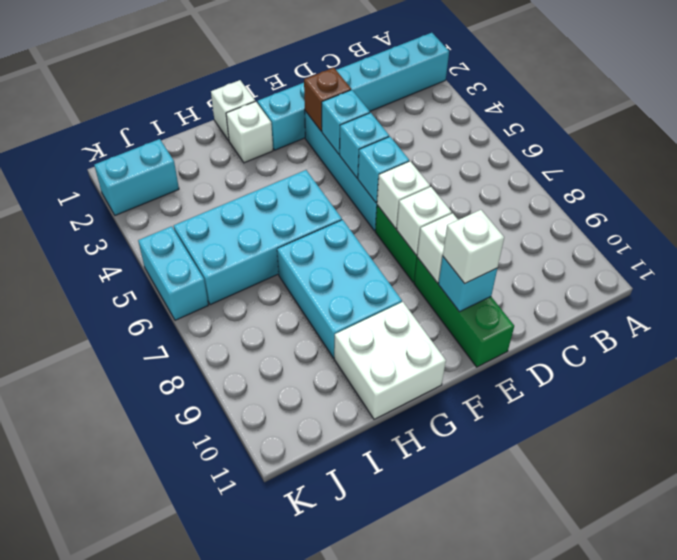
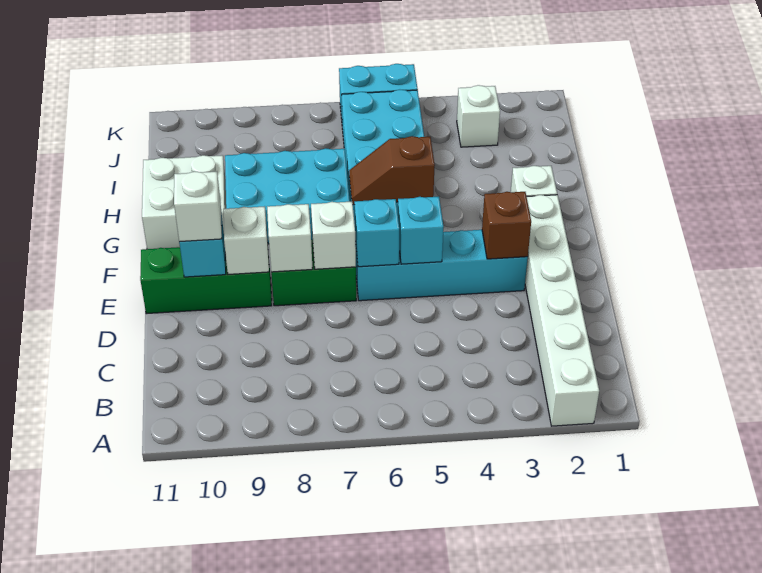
cyan 1x6 brick [257,33,449,150] -> white 1x6 brick [525,195,599,426]
cyan 1x1 brick [322,90,370,154] -> none
white 1x1 brick [211,80,255,141] -> white 1x1 brick moved to [457,85,500,147]
none -> brown 1x2 slope [349,136,435,205]
cyan 1x2 brick [94,139,179,215] -> none

